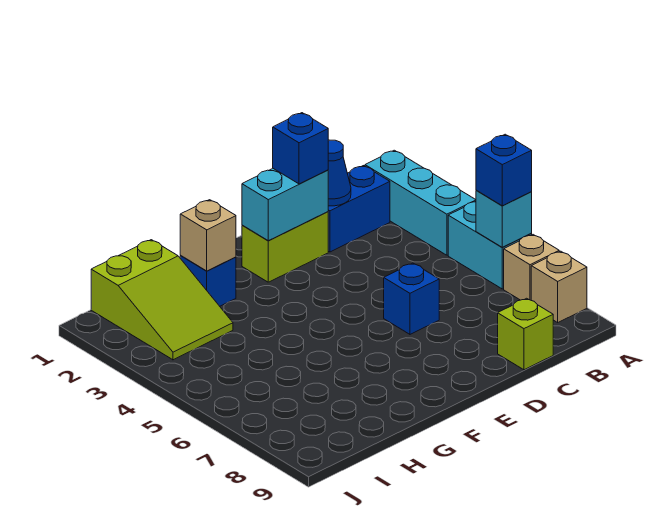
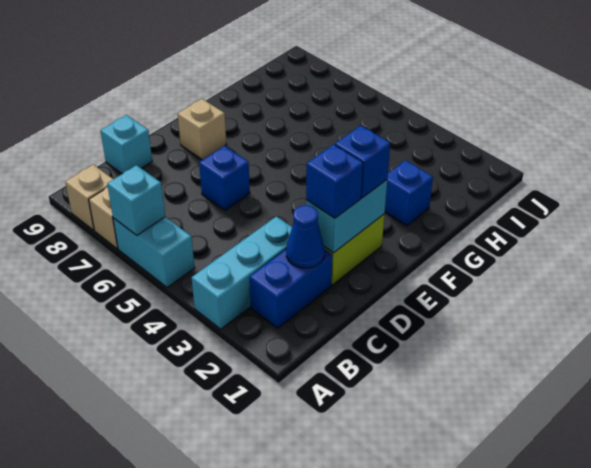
cyan 1x3 brick [365,150,476,255] -> cyan 1x3 brick turned to [192,217,292,329]
blue 1x1 brick [476,134,532,206] -> blue 1x1 brick moved to [335,126,390,198]
lime 1x1 brick [498,298,553,370] -> cyan 1x1 brick [101,115,152,174]
tan 1x1 brick [180,200,236,271] -> tan 1x1 brick moved to [178,99,227,160]
lime 2x3 slope [91,240,233,360] -> none

